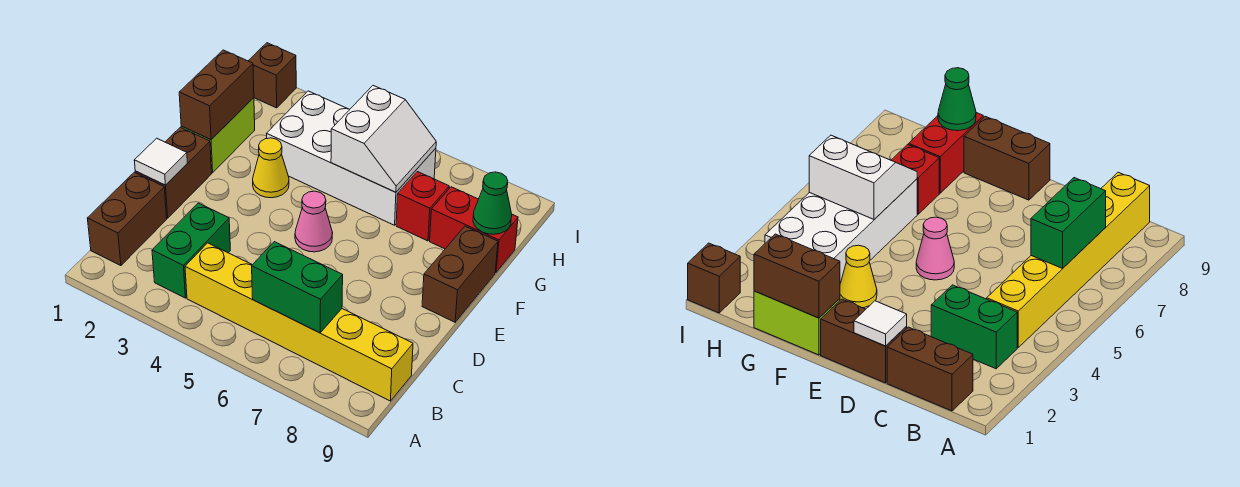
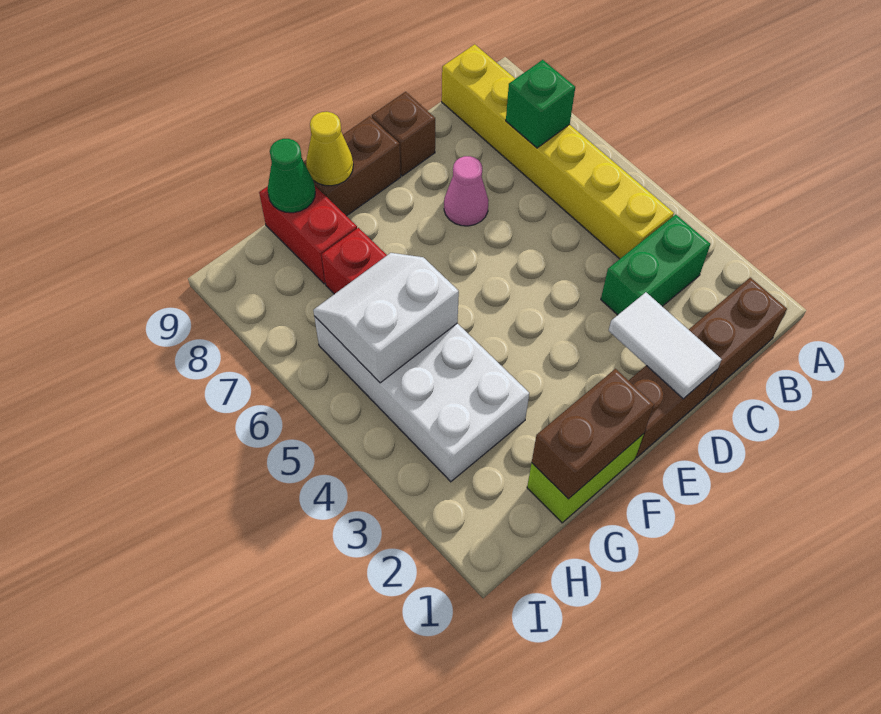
green 1x2 brick [252,242,343,333] -> green 1x1 brick [506,60,575,148]
white 1x1 tile [134,138,187,185] -> white 1x2 tile [609,292,722,399]
pink 1x1 cone [295,191,333,252] -> pink 1x1 cone moved to [444,156,489,226]
yellow 1x1 cone [253,138,289,198] -> yellow 1x1 cone moved to [306,112,353,186]
brown 1x1 brick [248,43,296,108] -> brown 1x1 brick moved to [372,92,435,176]

